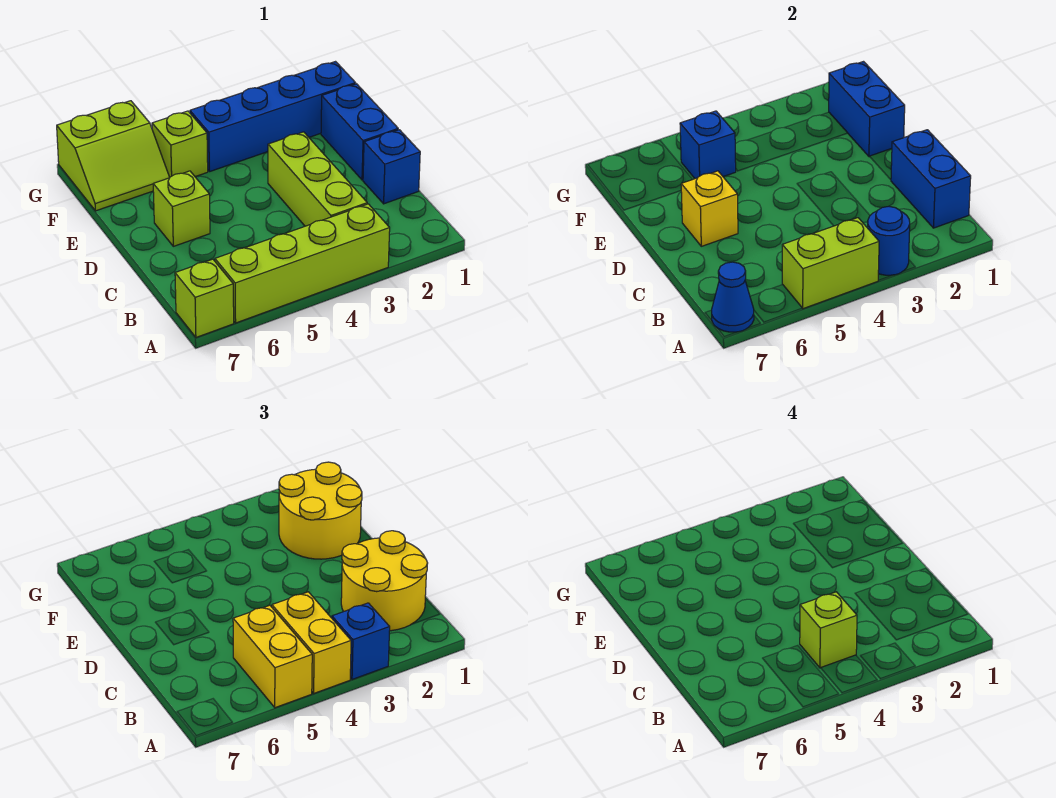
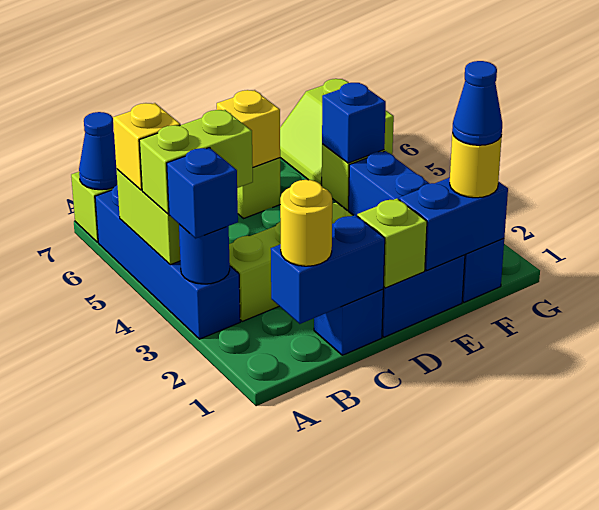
lime 1x4 brick [215,204,390,323] -> blue 1x4 brick [95,185,240,339]
yellow 1x2 brick [272,592,351,693] -> lime 1x2 brick [139,110,253,214]
yellow 1x2 brick [233,605,312,708] -> yellow 1x1 brick [113,103,180,190]
yellow 2x2 round brick [341,531,428,631] -> yellow 1x1 round brick [280,180,332,266]
lime 1x1 brick [800,592,857,668] -> lime 1x1 brick moved to [357,198,427,288]
yellow 2x2 round brick [279,462,362,559] -> yellow 1x1 round brick [450,133,502,198]
none -> blue 1x1 cone [452,61,502,145]

